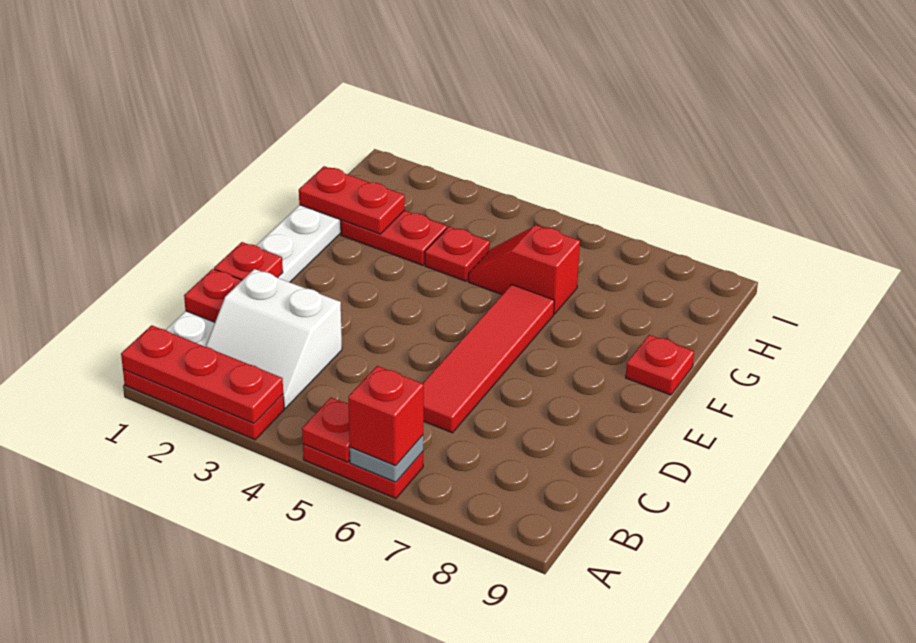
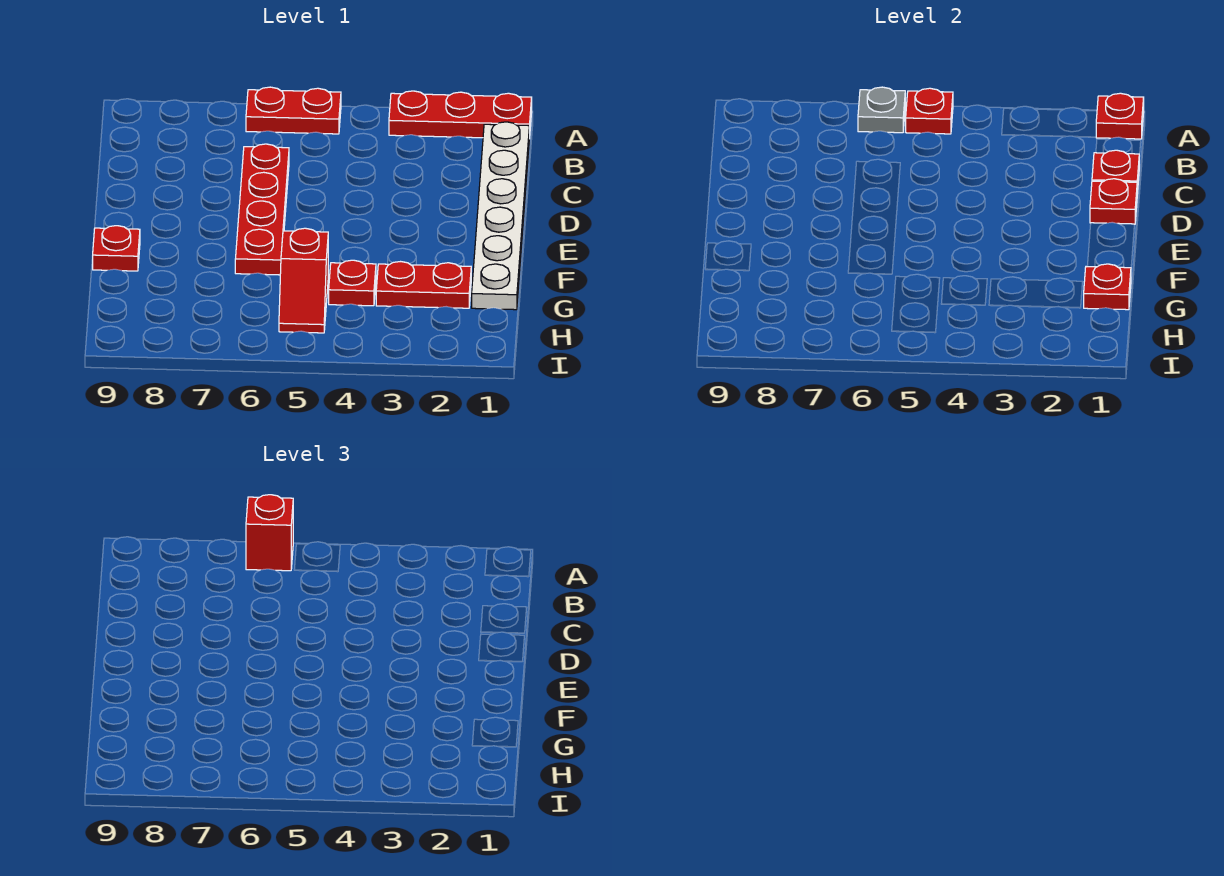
red 1x3 plate [121,325,283,423] -> red 1x1 plate [1096,93,1144,139]
white 2x2 slope [206,269,342,408] -> none
red 1x4 tile [423,284,554,433] -> red 1x4 plate [235,144,289,275]
red 1x2 plate [299,166,405,234] -> red 1x1 plate [1084,264,1131,310]
red 1x2 slope [468,225,580,314] -> red 1x2 slope turned to [279,228,328,333]

